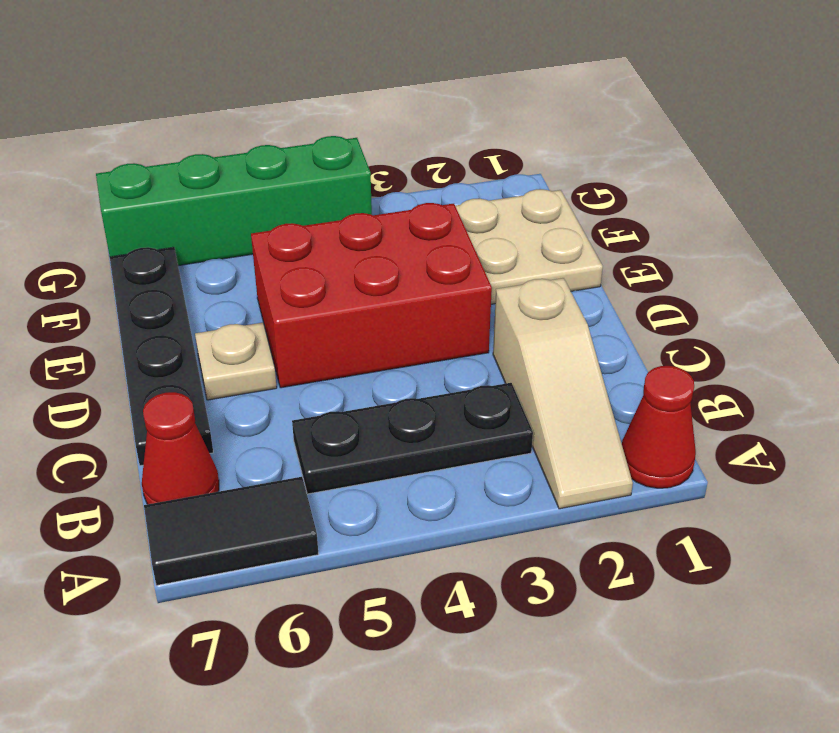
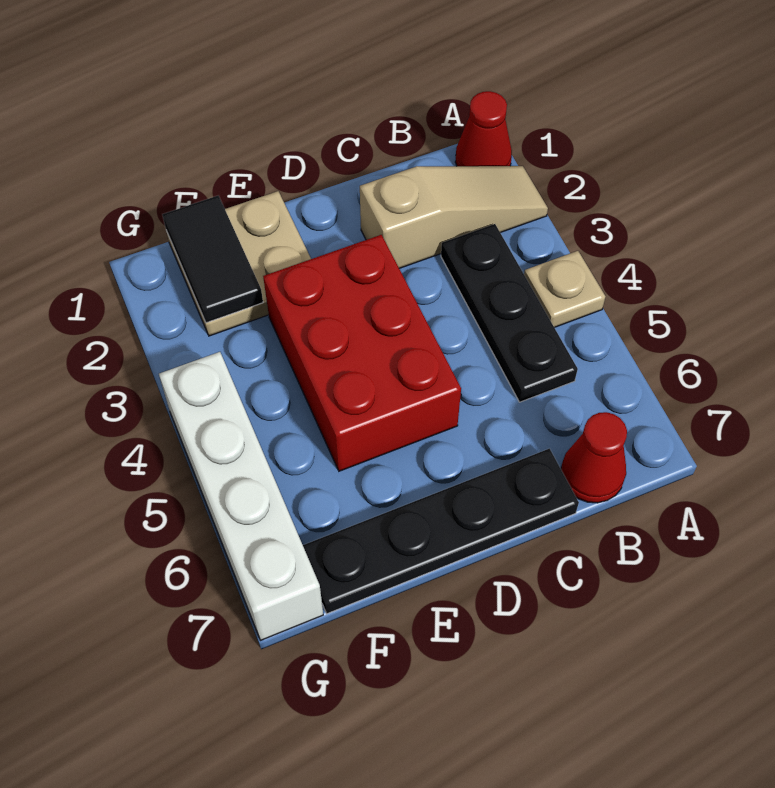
black 1x2 tile [144,477,318,585] -> black 1x2 tile moved to [162,196,263,323]
tan 1x1 plate [195,323,277,400] -> tan 1x1 plate moved to [524,251,605,328]
green 1x4 brick [96,136,372,266] -> white 1x4 brick [159,352,323,640]

